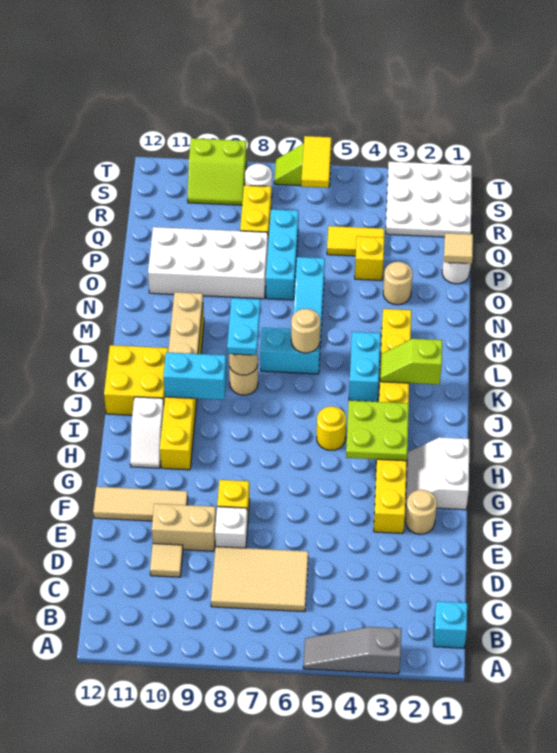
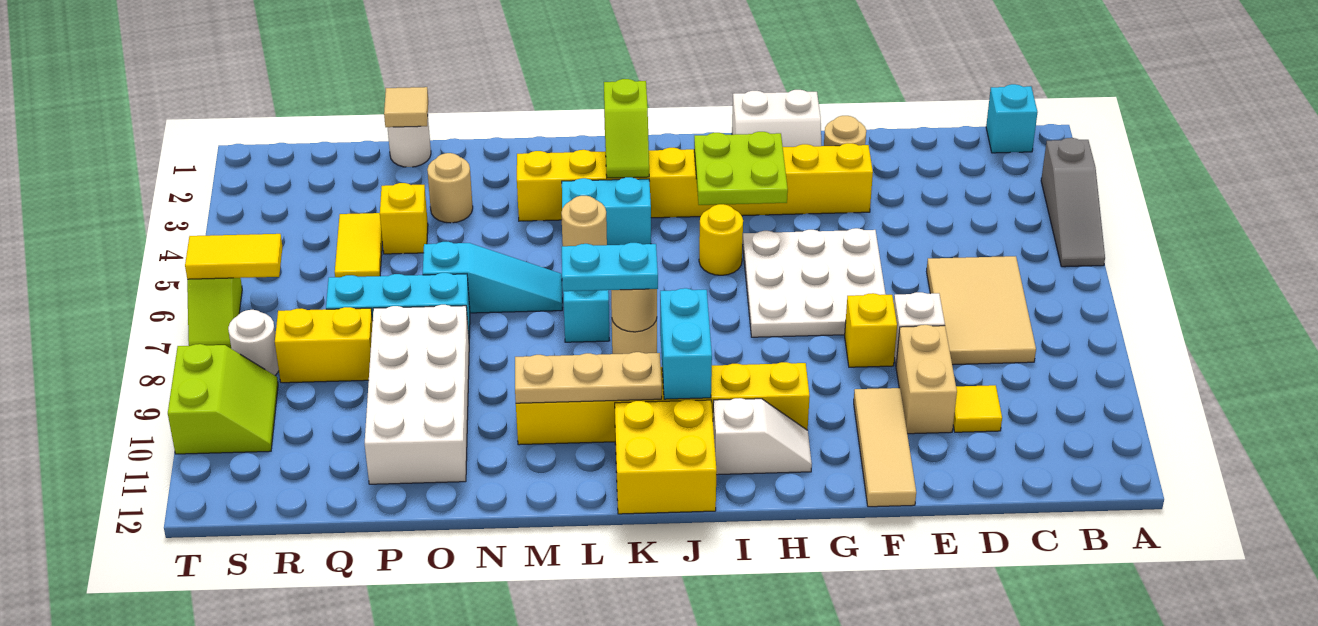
tan 1x1 tile [150,544,183,577] -> yellow 1x1 tile [953,385,1002,432]
white 3x3 plate [386,162,472,237] -> white 3x3 plate moved to [743,228,886,337]

